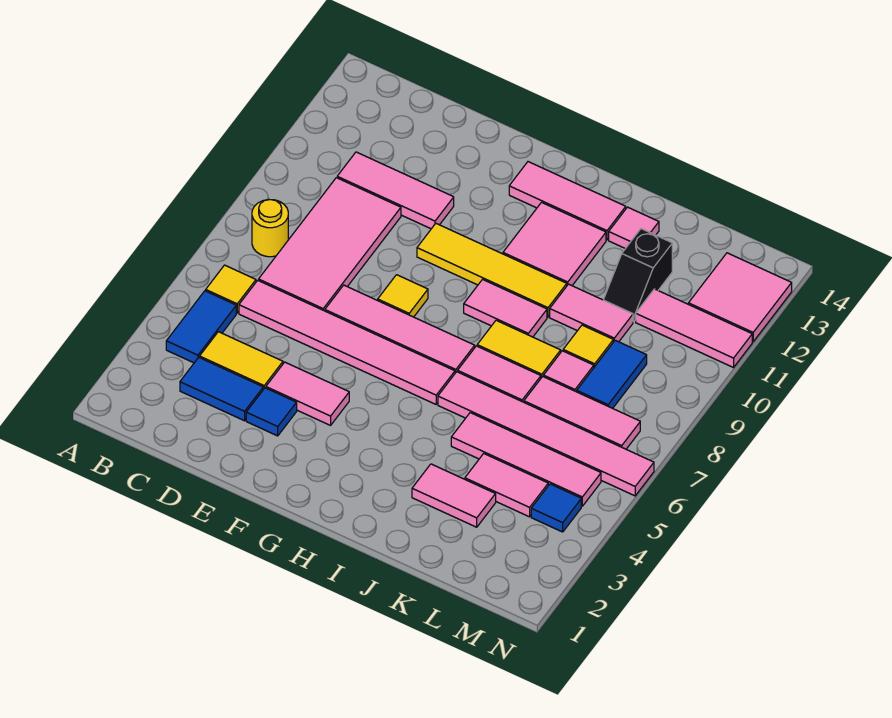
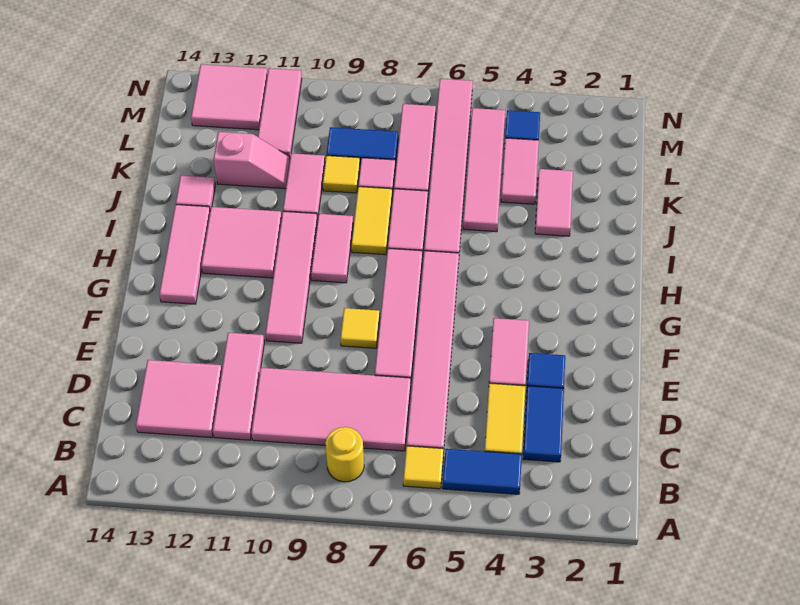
none -> pink 2x2 tile [136,360,222,438]
yellow 1x4 tile [417,224,567,317] -> pink 1x4 tile [266,211,318,343]
black 1x2 slope [604,229,672,322] -> pink 1x2 slope [214,132,290,189]

